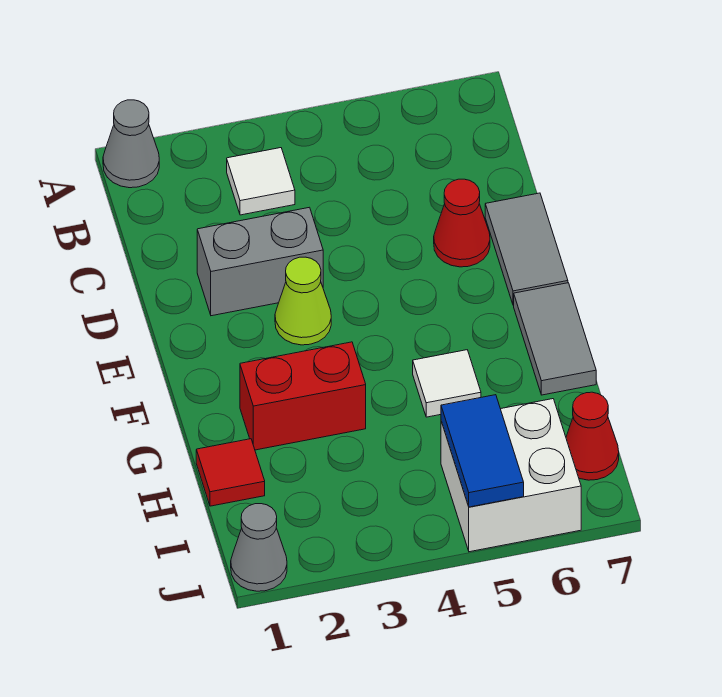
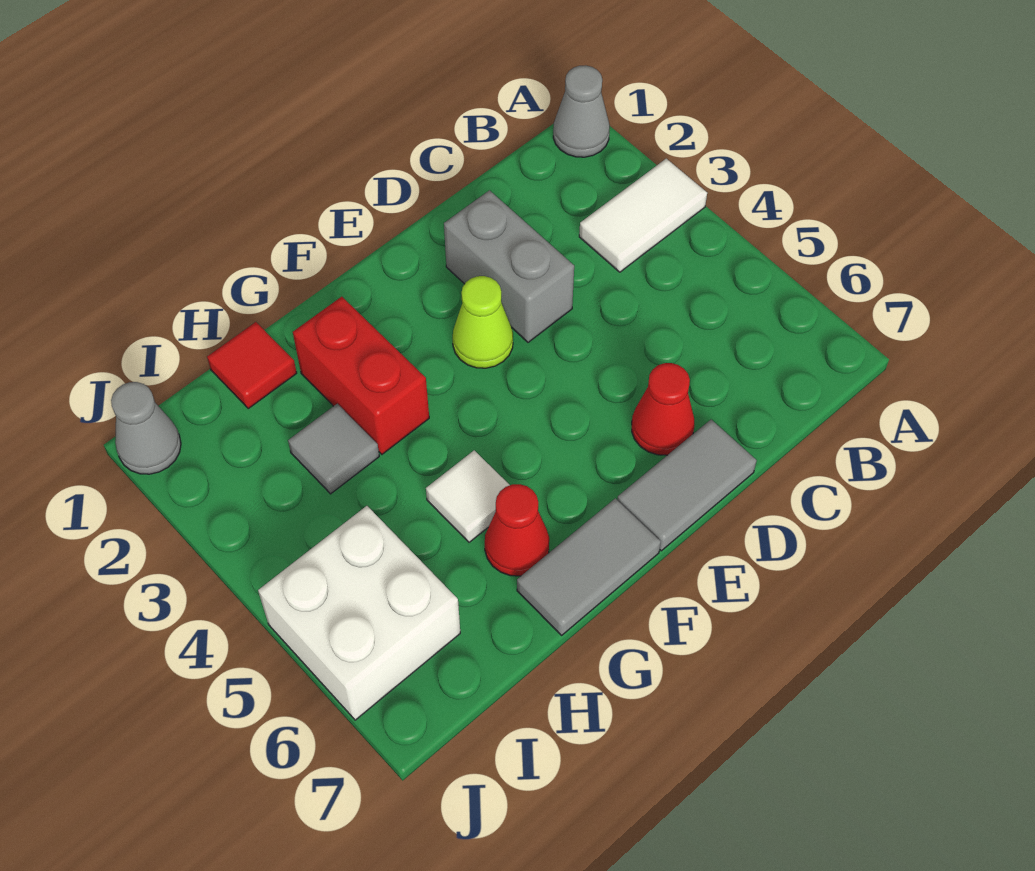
white 1x1 tile [227,148,295,215] -> white 1x2 tile [579,159,707,272]
none -> grey 1x1 tile [288,404,379,494]
blue 1x2 tile [441,395,524,507] -> none
red 1x1 cone [566,392,619,480] -> red 1x1 cone moved to [485,484,549,576]

